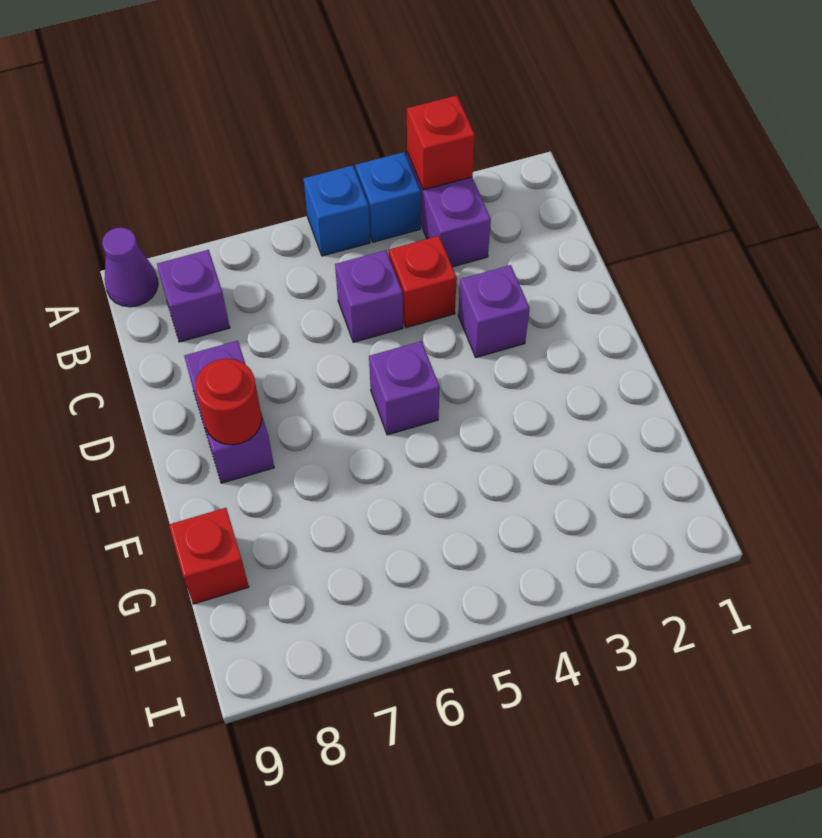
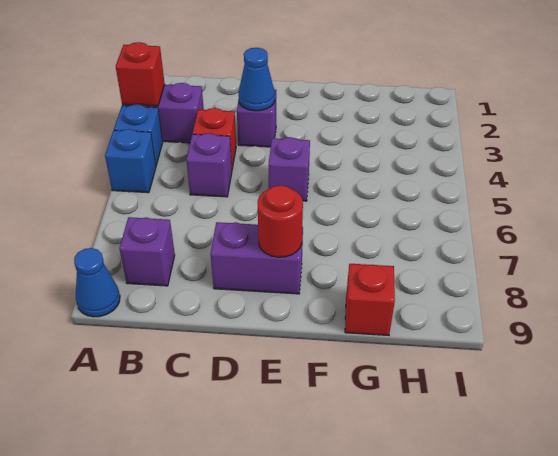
purple 1x1 cone [102,227,158,307] -> blue 1x1 cone [74,248,120,317]
none -> blue 1x1 cone [238,48,275,111]

